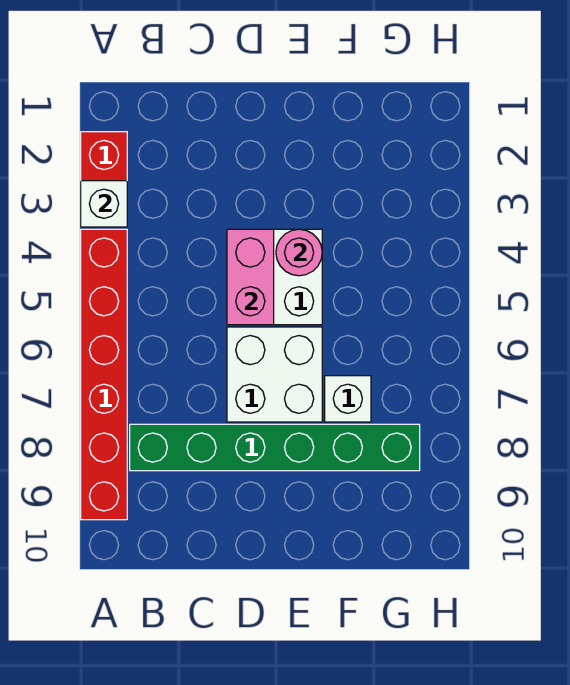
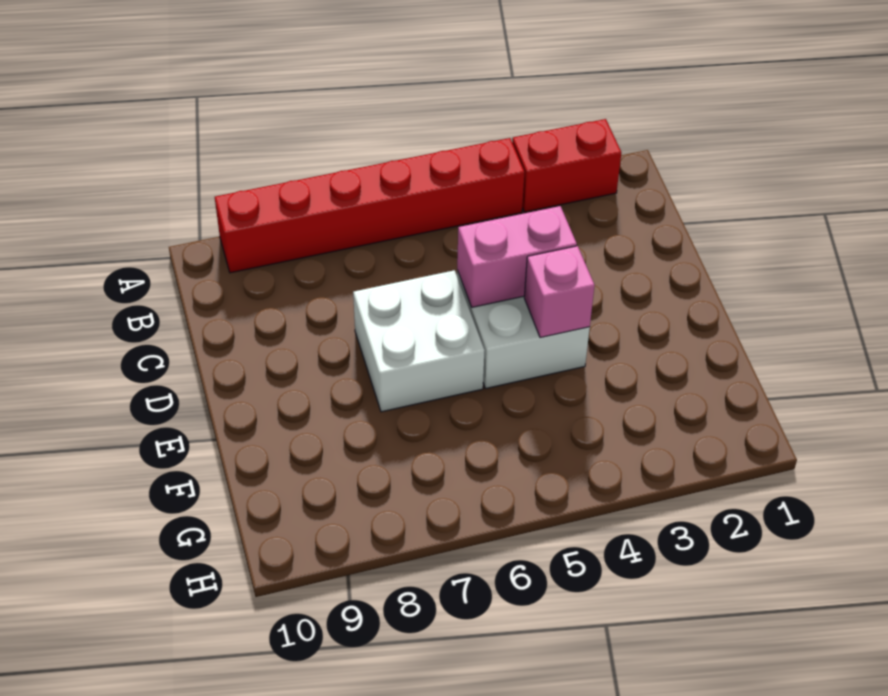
white 1x1 brick [81,181,127,227] -> none
green 1x6 brick [130,424,420,471] -> none
pink 1x1 round brick [276,229,322,276] -> pink 1x1 brick [524,246,595,337]
white 1x1 brick [325,376,371,422] -> none

